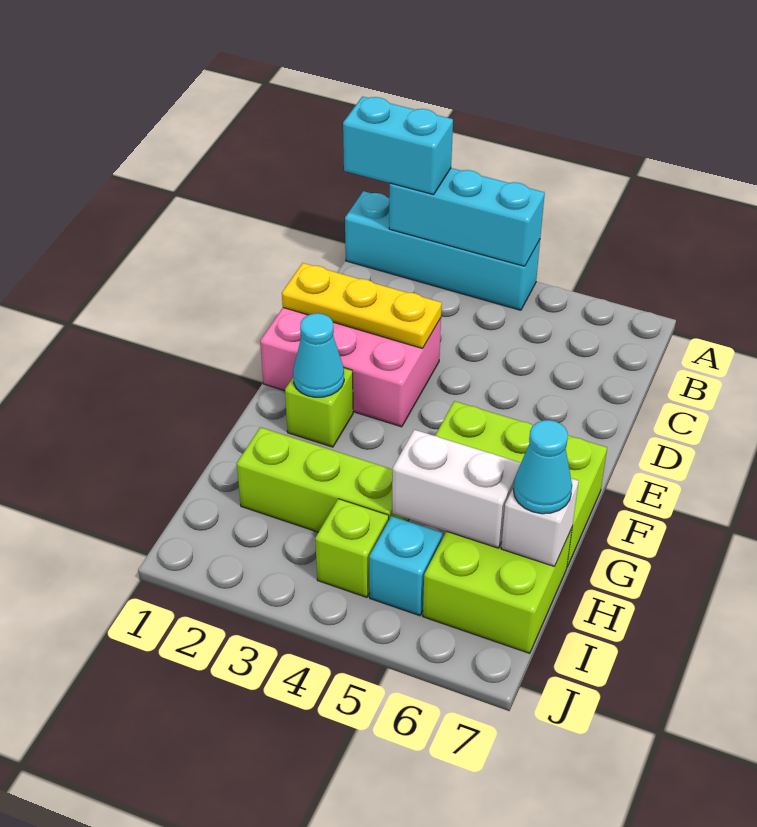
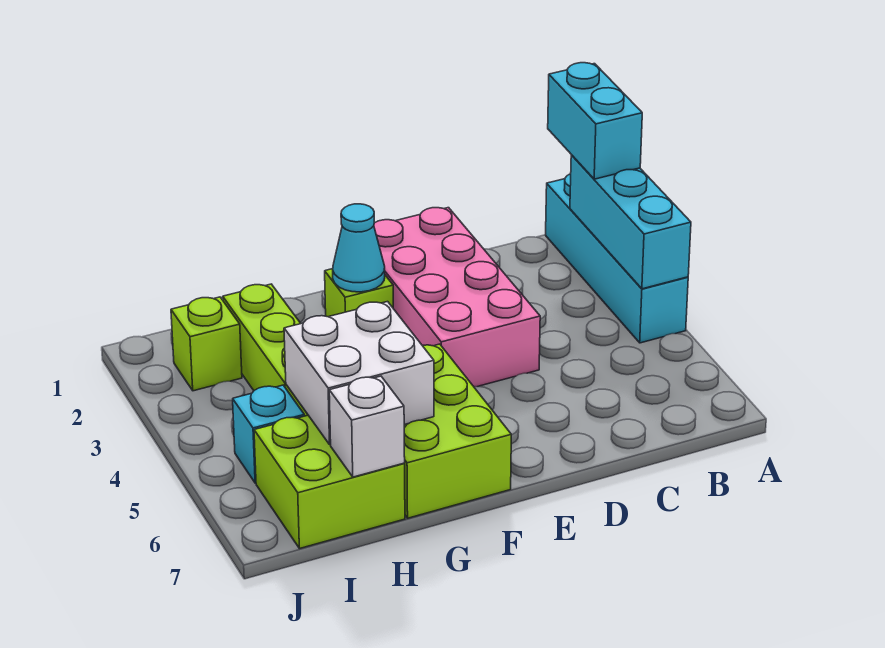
pink 2x3 brick [260,308,441,427] -> pink 2x4 brick [374,208,540,387]
yellow 1x3 plate [282,263,442,348] -> none
white 1x2 brick [392,430,521,548] -> white 2x2 brick [284,302,434,445]
cyan 1x1 cone [513,420,572,514] -> none
lime 1x1 brick [315,499,389,597] -> lime 1x1 brick moved to [171,297,242,391]

